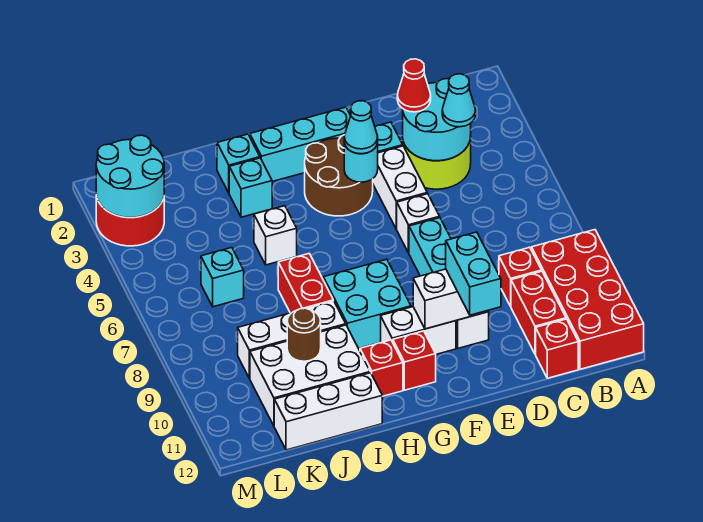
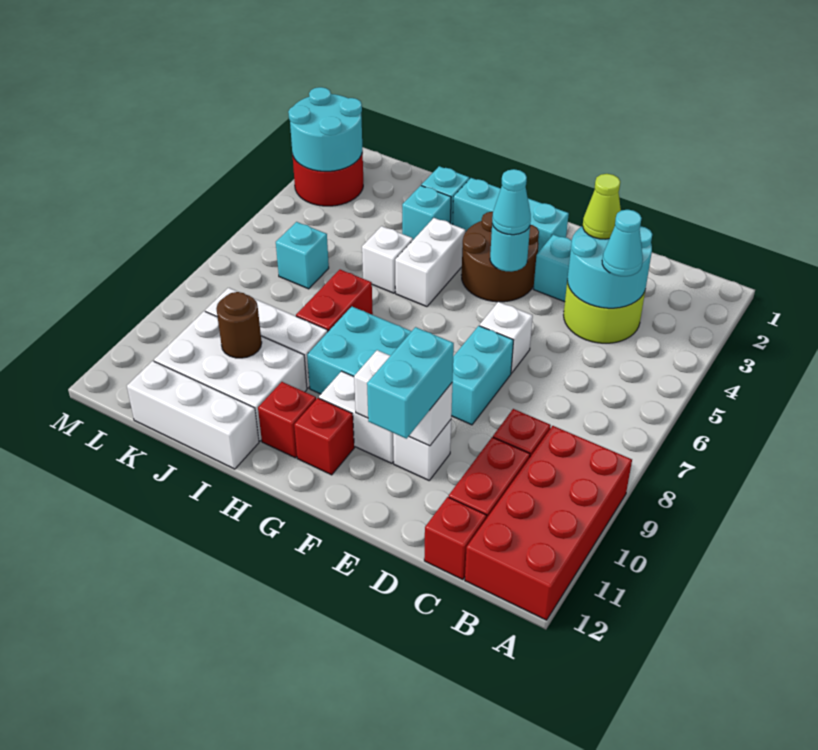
red 1x1 cone [397,59,431,112] -> lime 1x1 cone [583,174,621,239]
white 1x2 brick [373,146,427,229] -> white 1x2 brick moved to [395,218,465,307]

